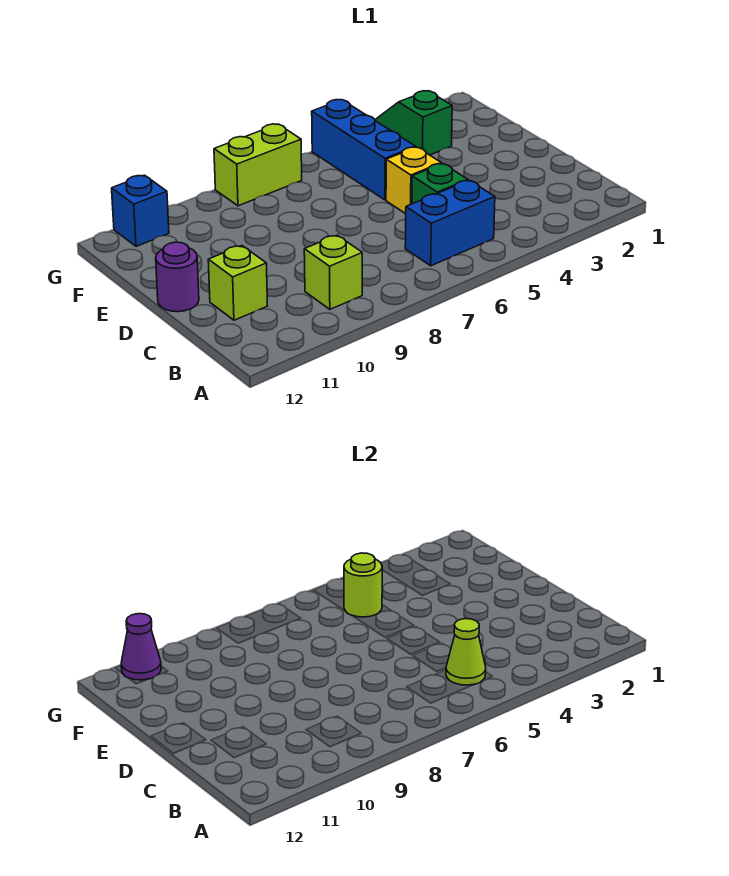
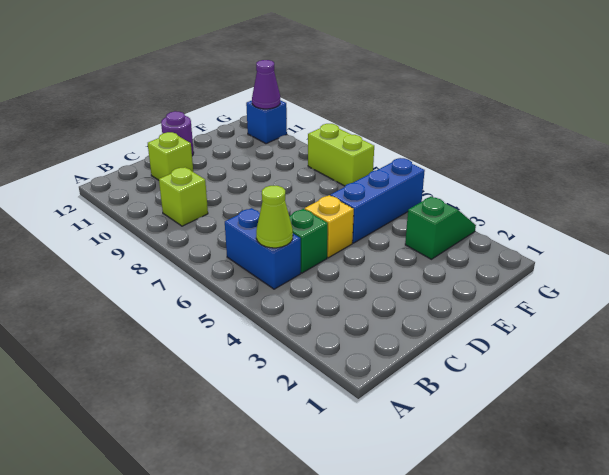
lime 1x1 round brick [344,553,382,617] -> none

